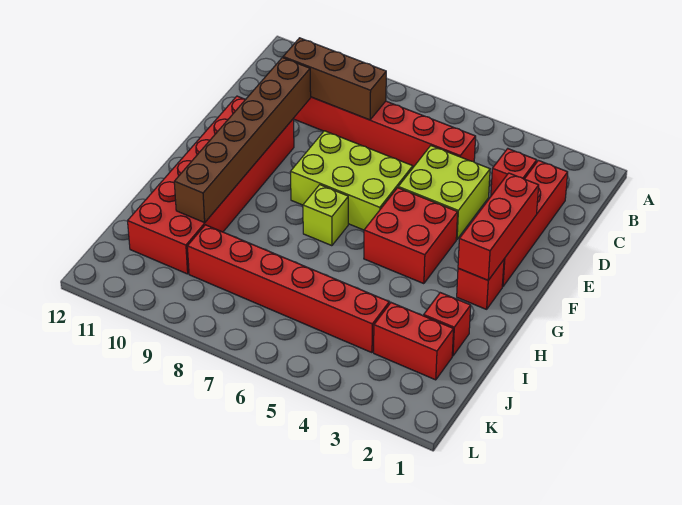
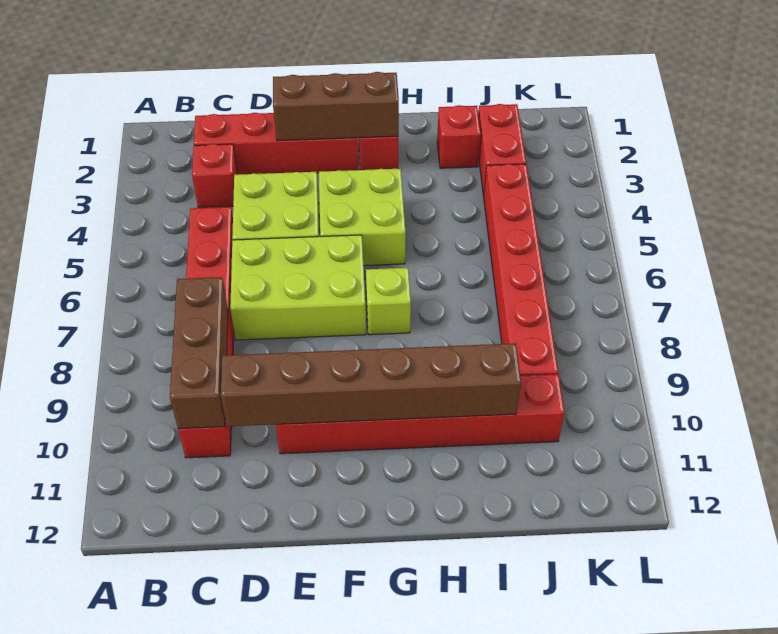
red 1x3 brick [458,173,539,280] -> brown 1x3 brick [273,72,399,141]
lime 2x3 brick [290,131,413,230] -> lime 2x3 brick turned to [230,235,366,340]
red 2x6 brick [128,96,294,274] -> red 1x6 brick [276,374,565,454]
red 2x2 brick [364,188,458,284] -> lime 2x2 brick [319,169,406,266]

